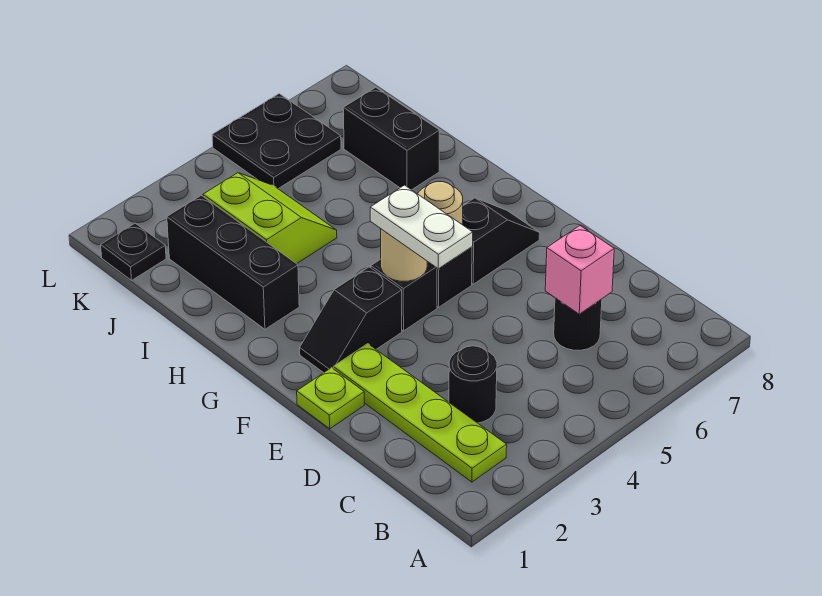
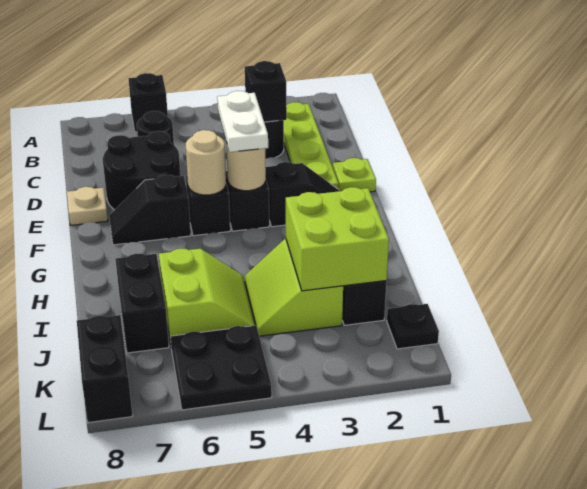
none -> black 1x1 brick [128,73,168,132]
none -> black 1x1 brick [245,61,287,122]
pink 1x1 brick [545,226,614,314] -> none
none -> black 2x2 round brick [103,131,181,210]
none -> tan 1x1 plate [67,187,108,225]
none -> lime 2x2 brick [286,187,389,291]
none -> lime 2x2 slope [159,249,255,343]
none -> black 1x2 brick [77,315,133,423]

